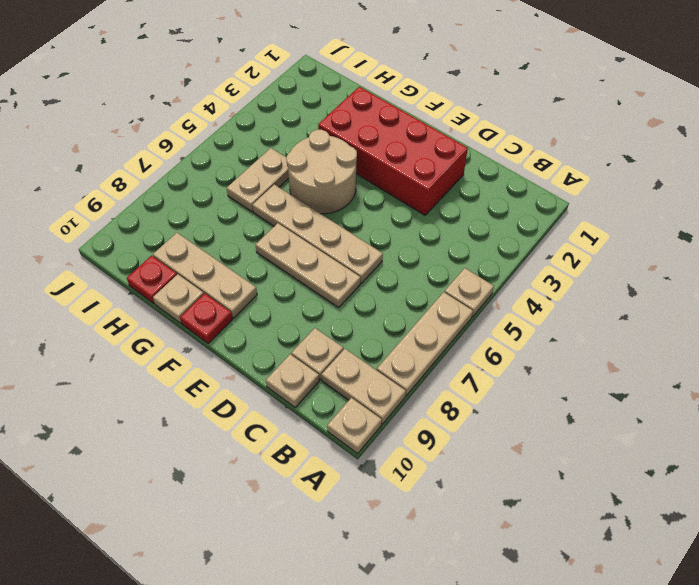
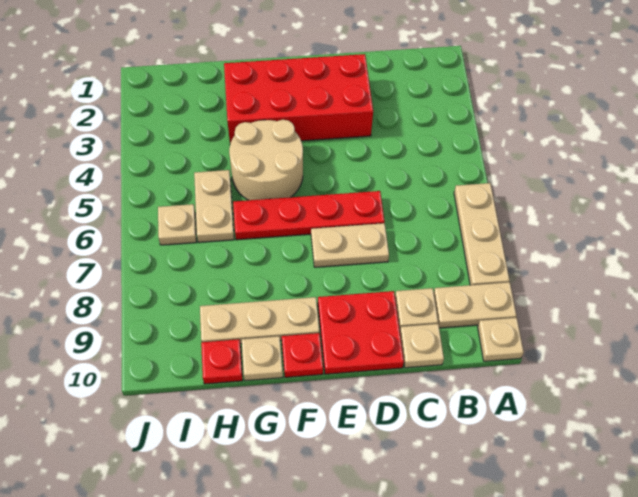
tan 1x1 plate [444,268,494,317] -> tan 1x1 plate moved to [158,204,196,245]
tan 1x4 plate [253,185,383,283] -> red 1x4 plate [233,191,385,240]
tan 1x3 plate [256,223,360,308] -> tan 1x2 plate [311,223,389,267]
none -> red 2x2 plate [318,291,404,374]

